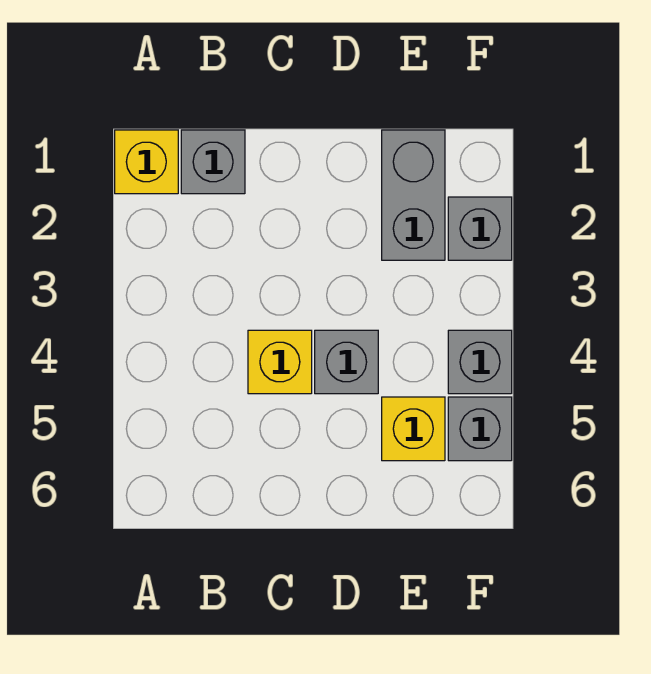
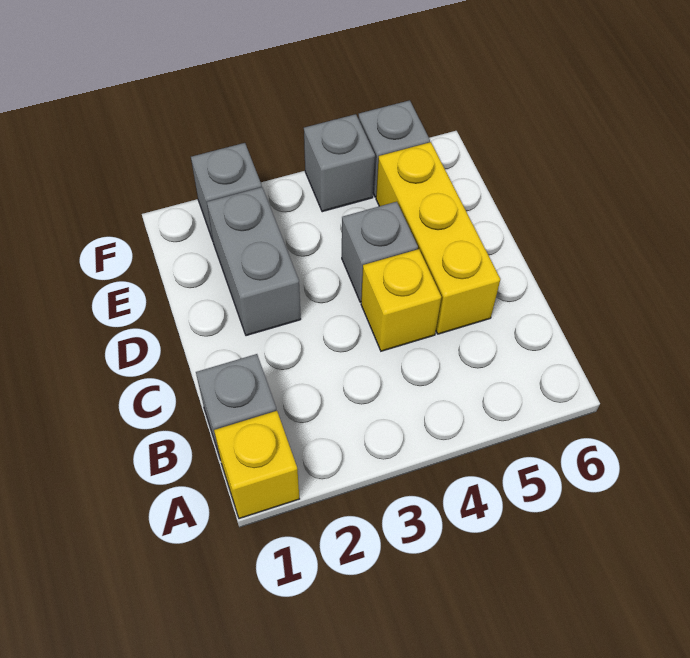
grey 1x2 brick [382,130,445,260] -> grey 1x2 brick turned to [207,187,301,336]
yellow 1x1 brick [382,397,445,461] -> yellow 1x3 brick [376,142,500,334]

